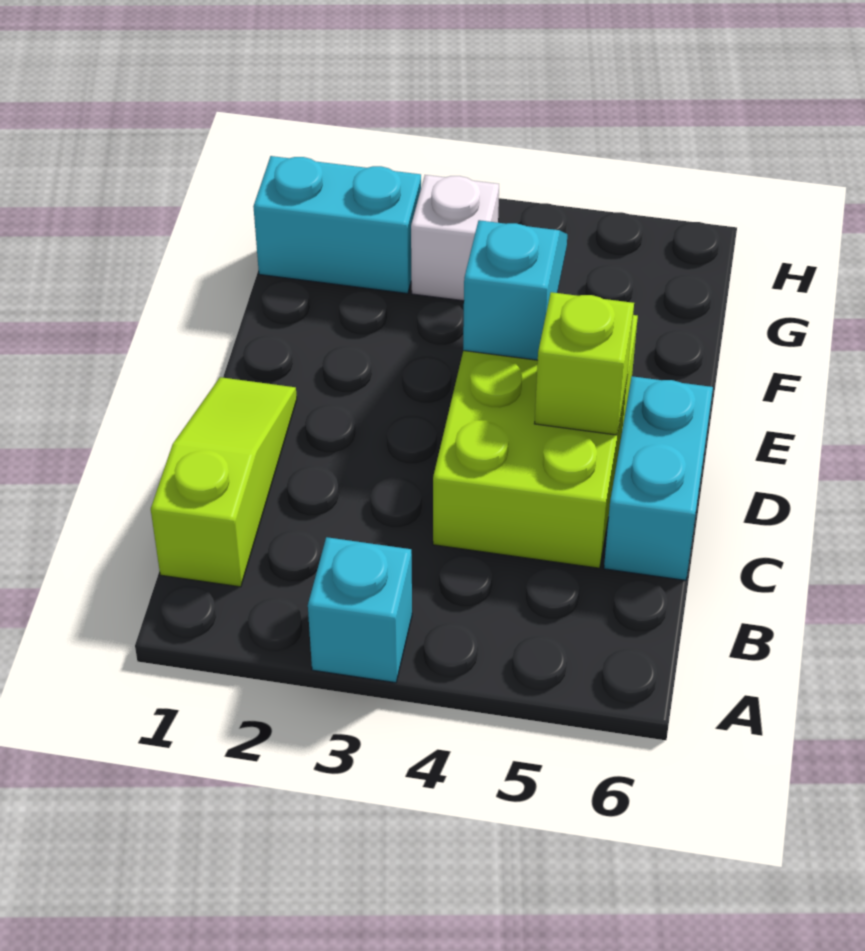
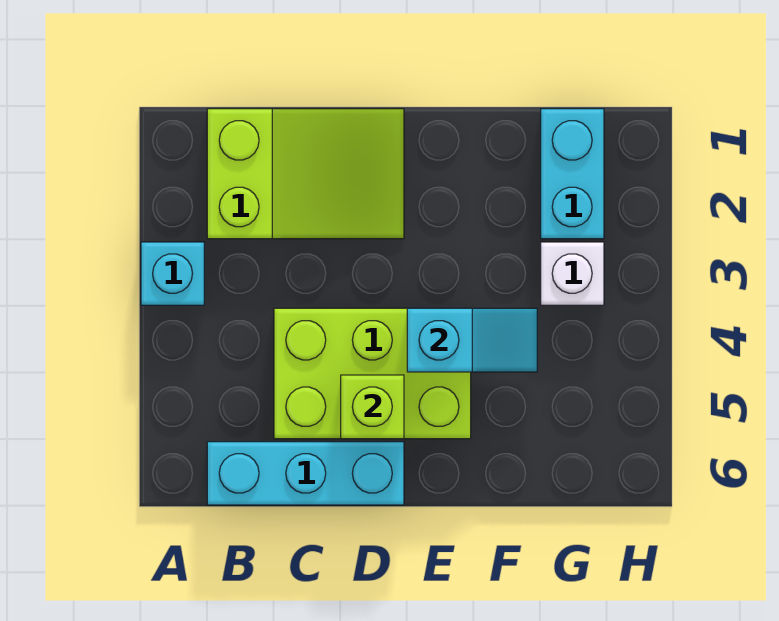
lime 1x3 slope [151,377,297,587] -> lime 2x3 slope [207,109,404,239]
cyan 1x2 brick [604,376,713,580] -> cyan 1x3 brick [207,442,404,505]

